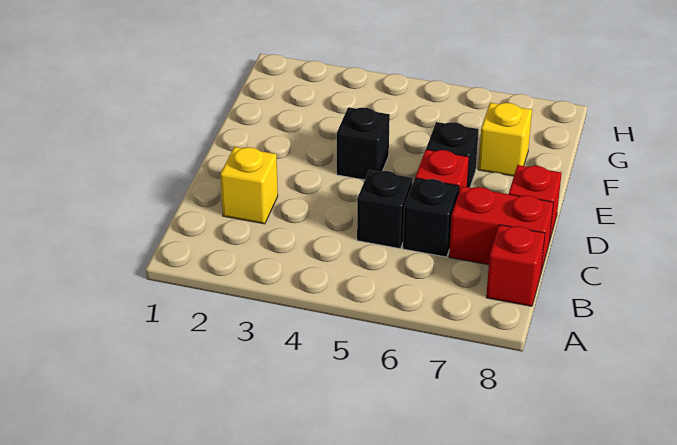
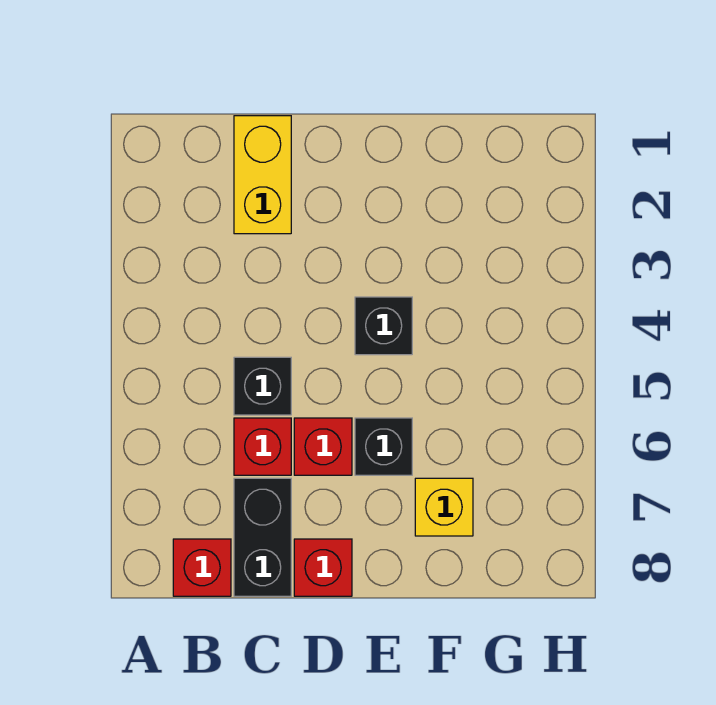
yellow 1x1 brick [220,147,278,224] -> yellow 1x2 brick [234,116,291,234]
black 1x1 brick [403,178,459,257] -> red 1x1 brick [234,418,291,475]
red 1x2 brick [449,186,554,272] -> black 1x2 brick [234,478,291,596]

